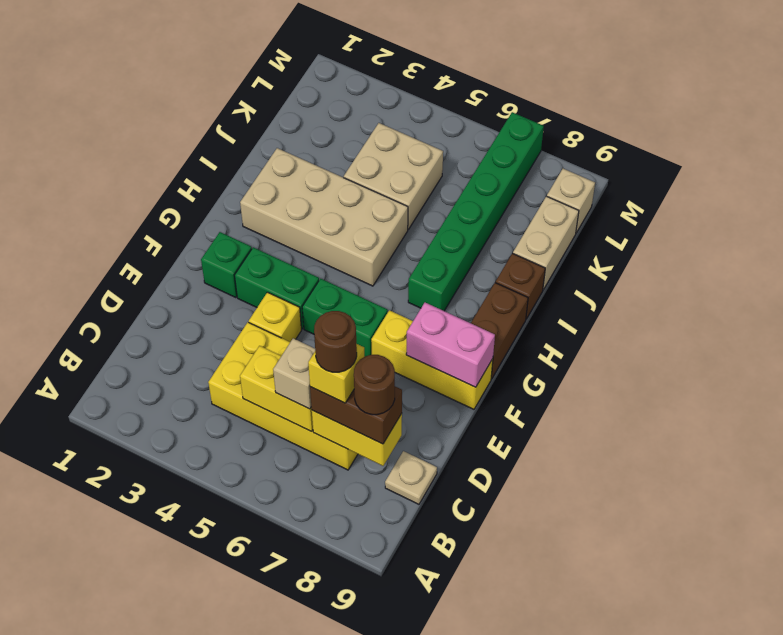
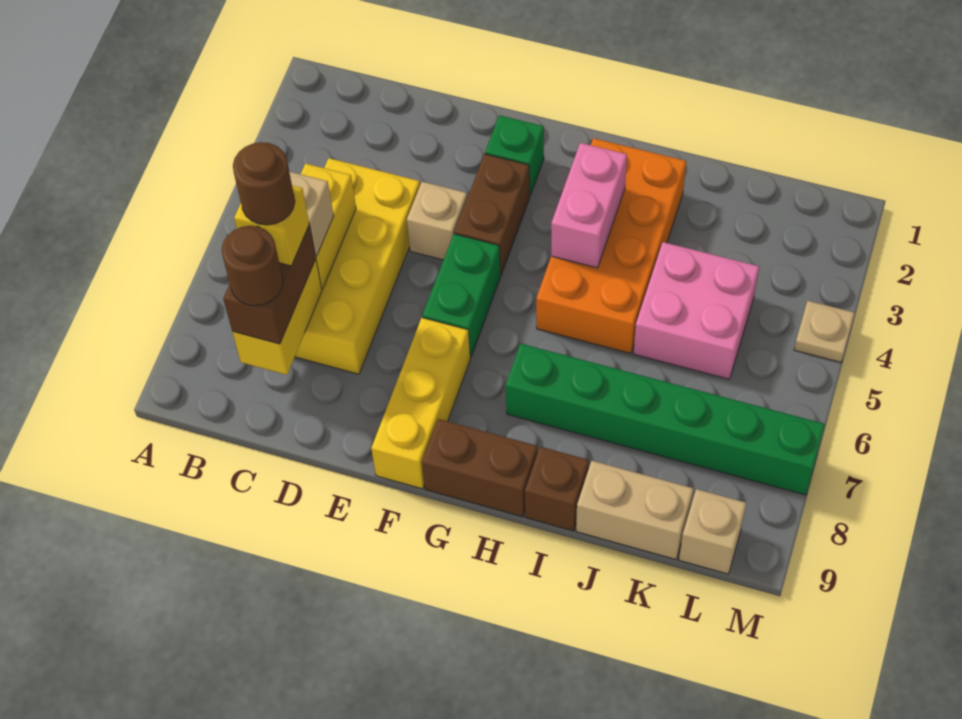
tan 1x1 plate [385,451,437,504] -> tan 1x1 plate moved to [794,301,855,362]
yellow 1x1 brick [249,292,301,342] -> tan 1x1 brick [407,182,467,260]
green 1x2 brick [235,247,319,329] -> brown 1x2 brick [454,154,530,275]
pink 1x2 brick [406,303,495,387] -> pink 1x2 brick moved to [551,143,627,268]
tan 2x4 brick [240,148,408,286] -> orange 2x4 brick [536,138,686,354]
tan 2x2 brick [344,123,443,229] -> pink 2x2 brick [634,242,759,379]

